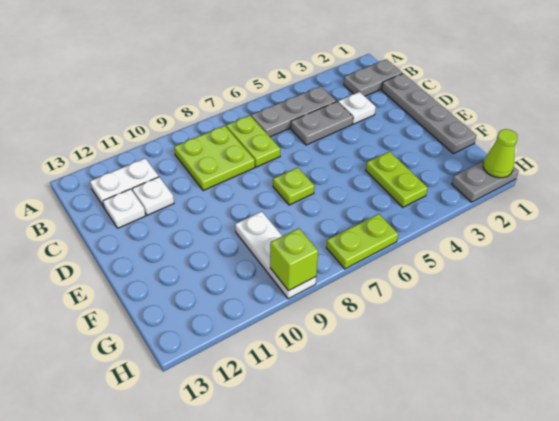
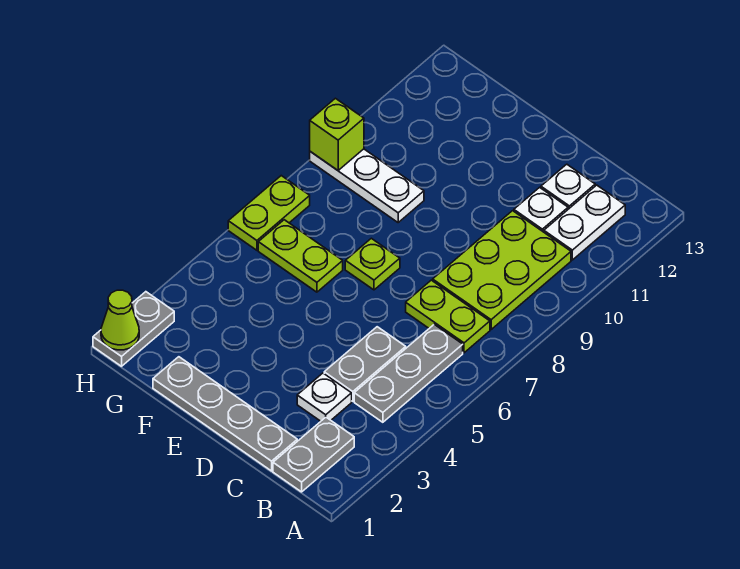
lime 2x2 plate [174,126,255,191] -> lime 2x3 plate [433,211,571,329]
lime 1x2 plate [366,151,428,207] -> lime 1x2 plate moved to [258,220,343,292]

